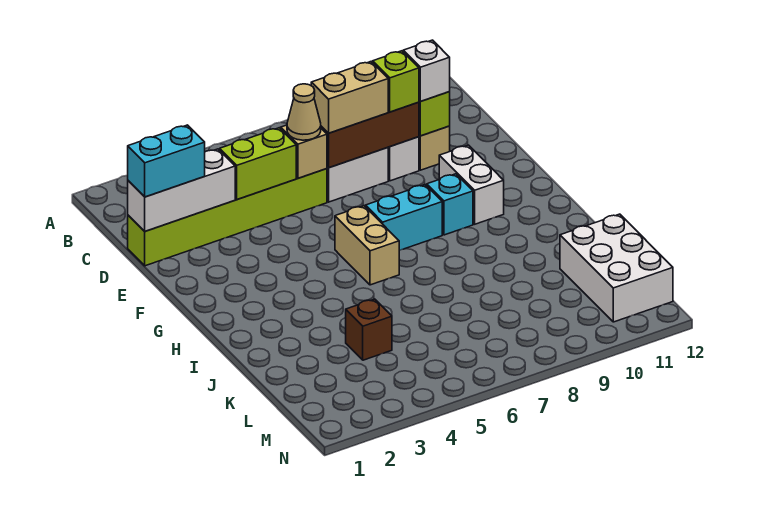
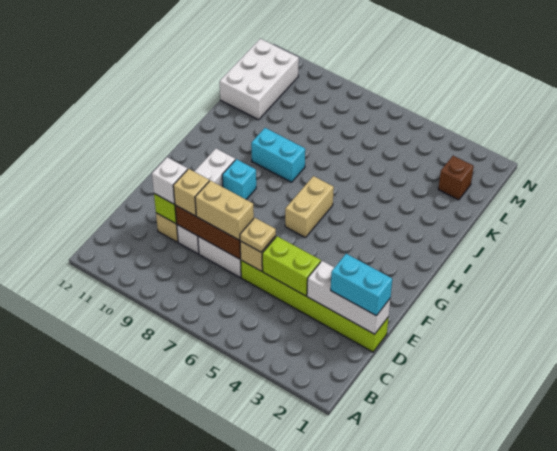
tan 1x1 cone [287,84,321,140] -> tan 1x1 plate [240,218,276,252]
lime 1x1 brick [373,51,419,112] -> tan 1x1 brick [173,169,209,216]
cyan 1x2 brick [365,185,442,251] -> cyan 1x2 brick moved to [251,128,305,182]
brown 1x1 brick [346,299,392,360] -> brown 1x1 brick moved to [438,156,474,200]

